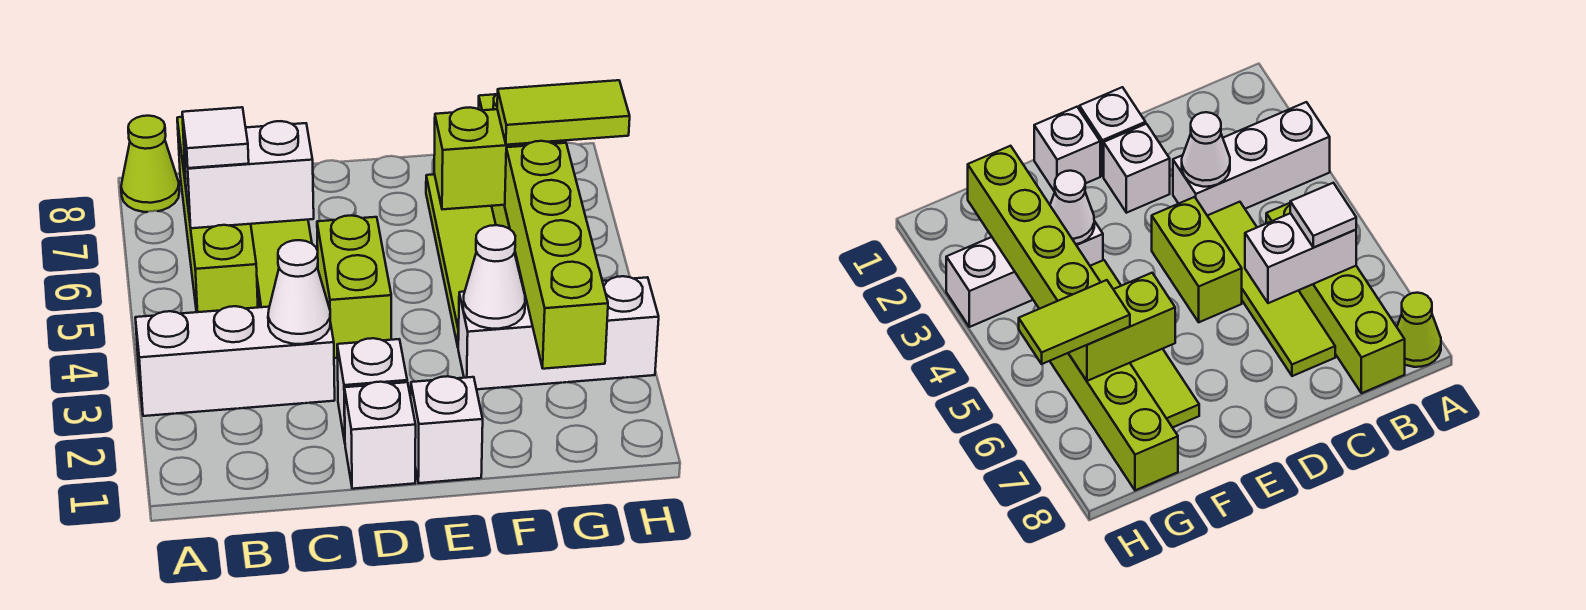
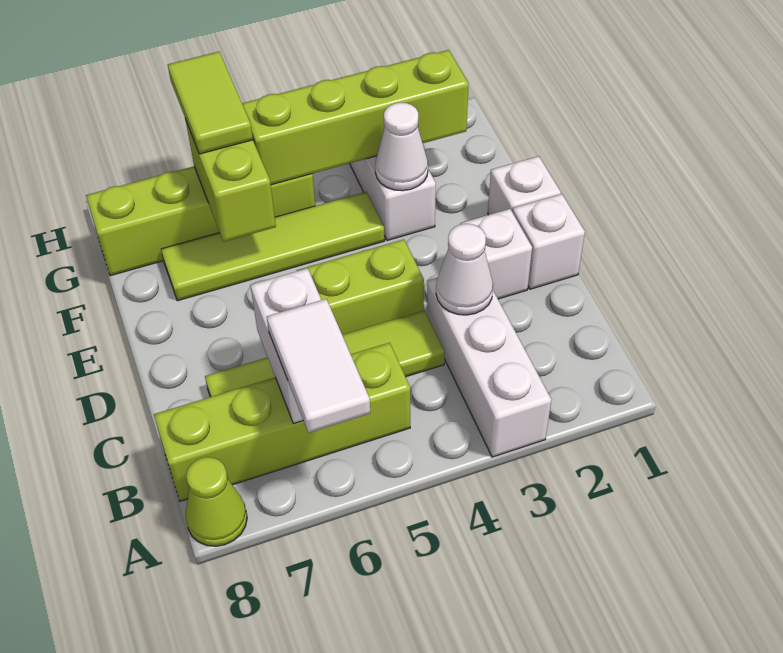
white 1x1 tile [182,107,249,168] -> white 1x2 tile [267,299,370,433]

